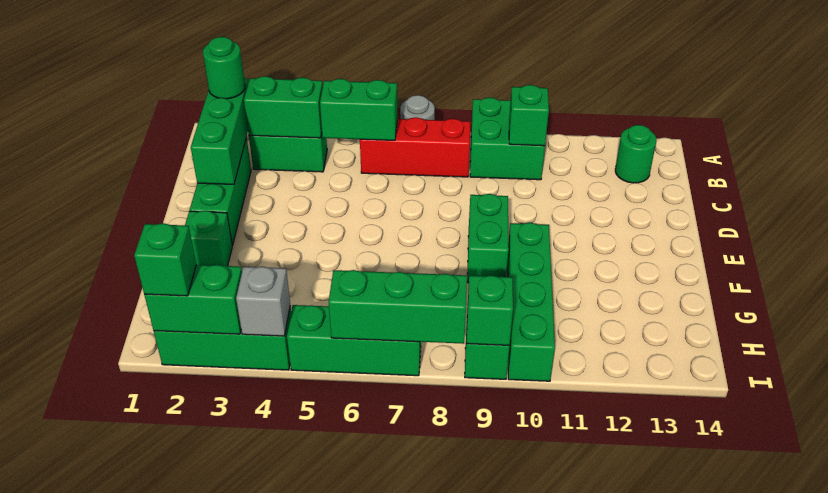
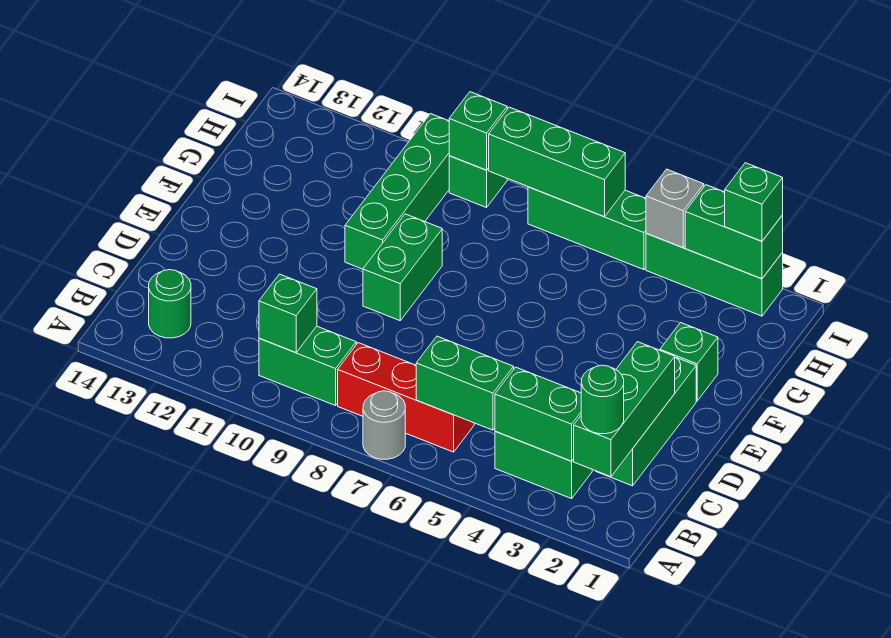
green 2x2 brick [470,98,545,180] -> green 1x2 brick [259,326,356,406]

